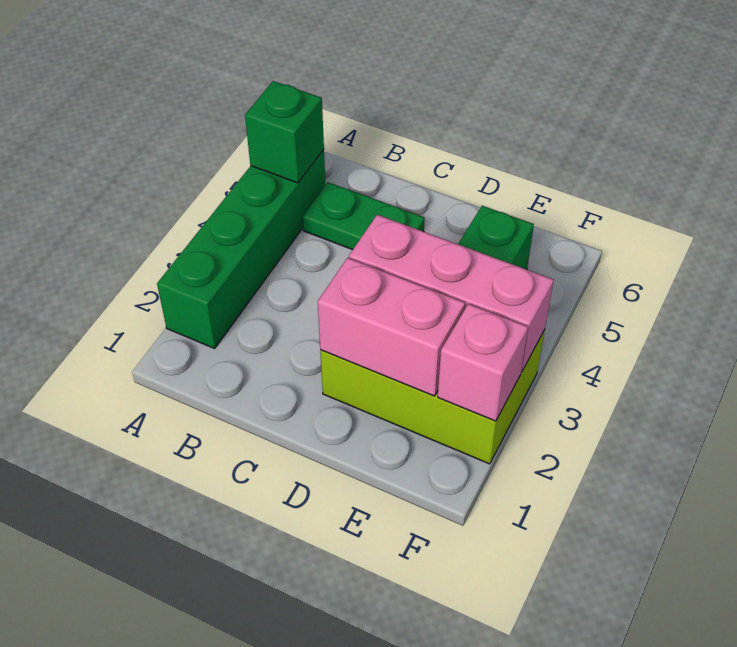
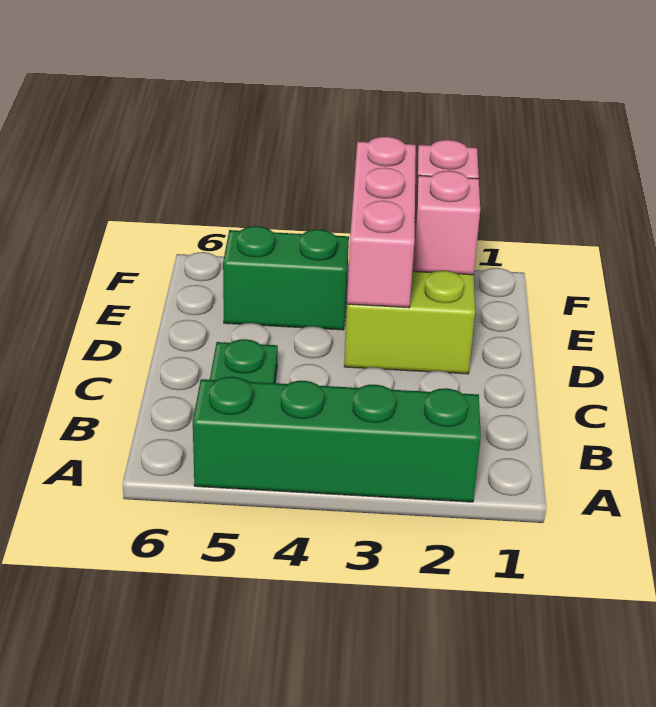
green 1x1 brick [245,81,324,183] -> none
pink 1x2 brick [318,258,465,396] -> pink 1x1 brick [413,171,480,275]

